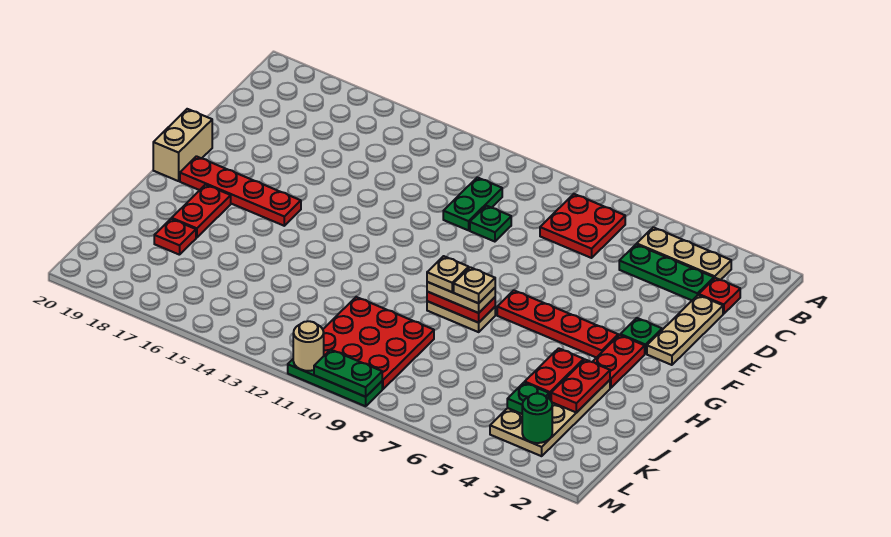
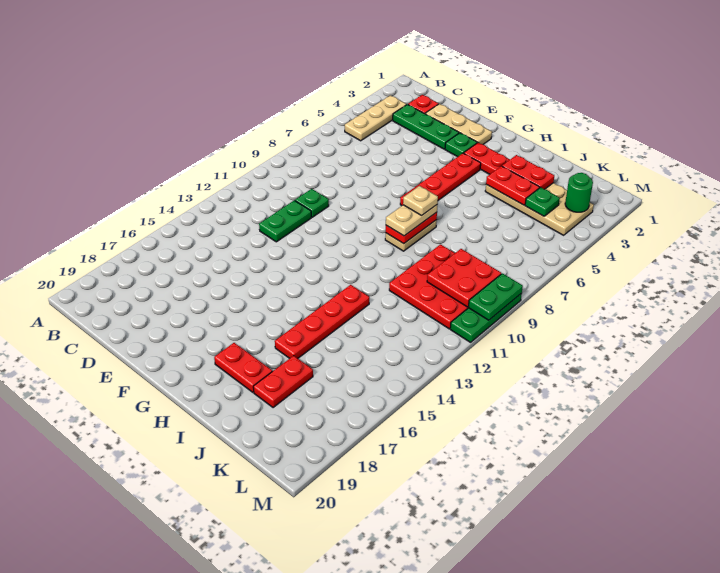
red 2x2 plate [540,194,625,258] -> red 2x2 plate moved to [427,249,501,307]
green 1x3 plate [619,244,714,300] -> green 1x3 plate turned to [393,104,459,149]
green 1x2 plate [443,177,502,230] -> green 1x2 plate turned to [259,200,311,242]
tan 1x2 brick [153,109,212,181] -> none
red 1x4 plate [180,156,301,226] -> red 1x4 plate moved to [275,285,369,358]
tan 1x1 plate [427,256,469,292] -> none
red 1x1 plate [154,219,196,255] -> red 1x2 plate [253,356,313,408]
tan 1x1 round brick [293,321,324,371] -> none

